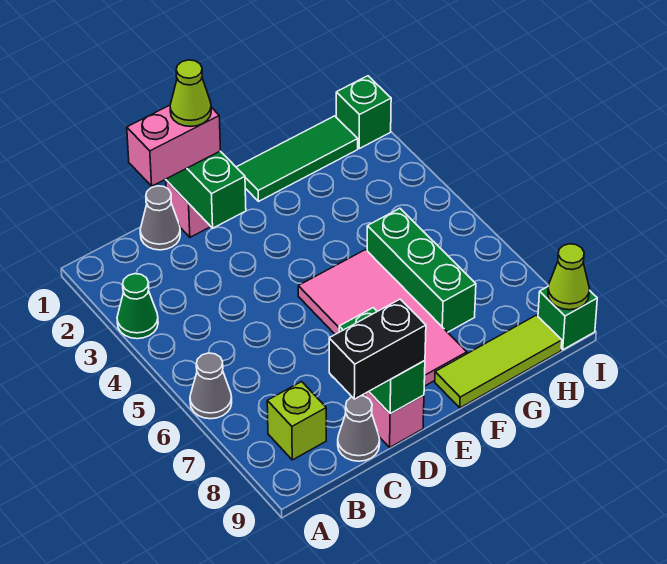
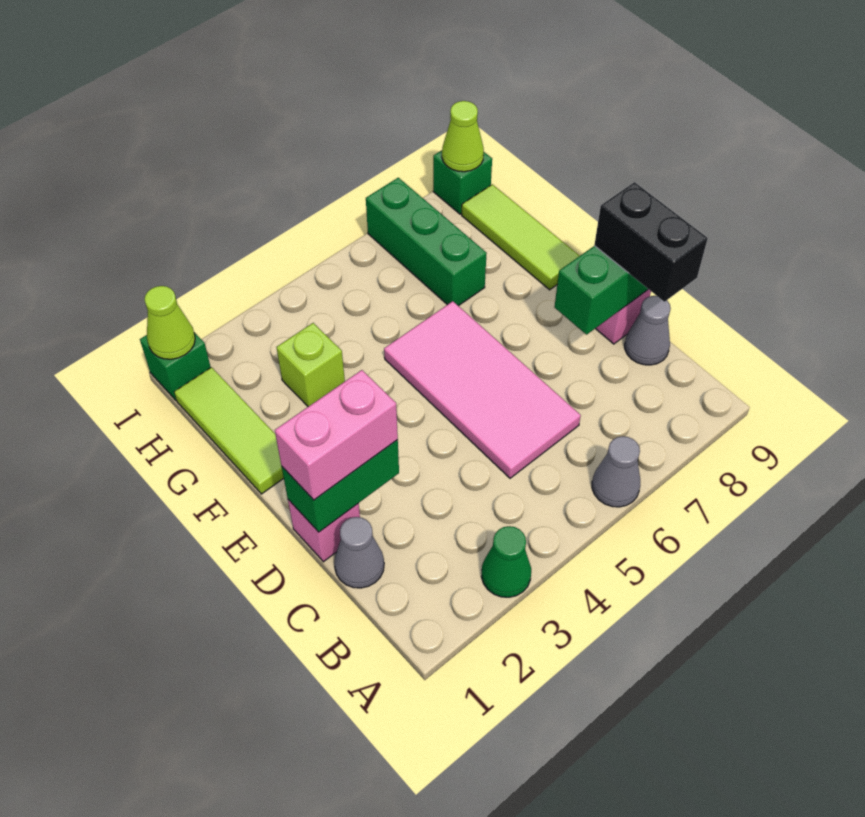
lime 1x1 brick [267,382,326,460] -> lime 1x1 brick moved to [276,323,345,407]
pink 1x2 brick [127,105,221,186] -> pink 1x2 brick turned to [275,370,398,500]
lime 1x1 cone [170,60,211,127] -> lime 1x1 cone moved to [144,286,195,359]
pink 2x4 tile [298,250,467,386] -> pink 2x4 tile turned to [384,301,581,478]
green 1x3 tile [236,116,358,201] -> lime 1x3 tile [174,367,284,494]
green 1x3 brick [367,208,476,332] -> green 1x3 brick turned to [366,178,487,306]

